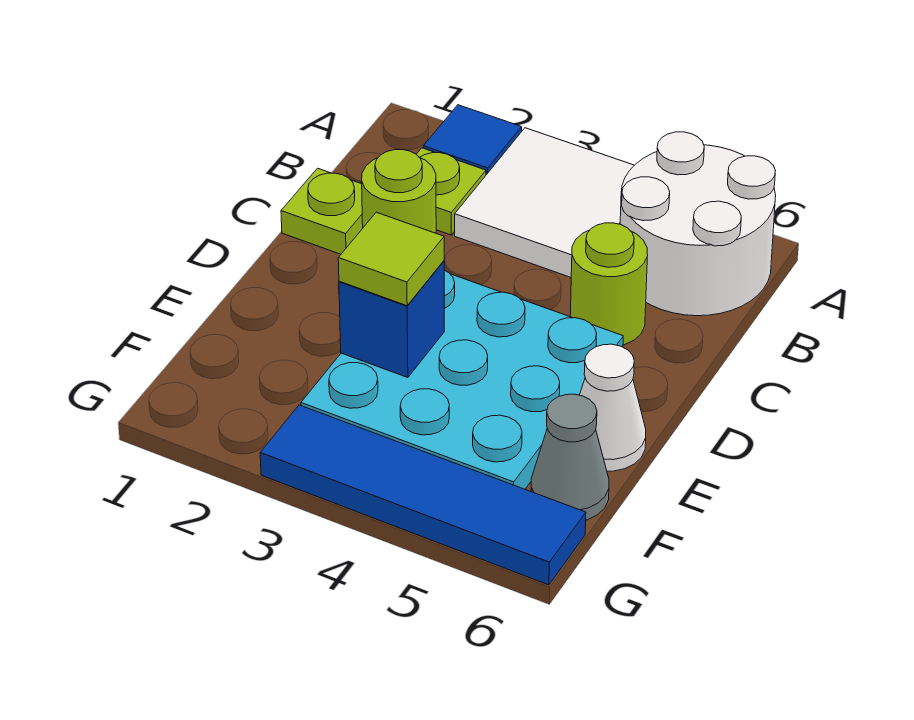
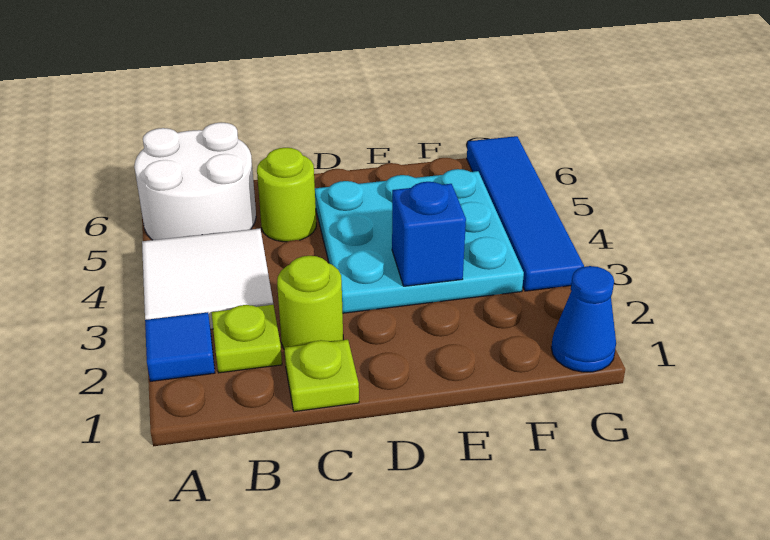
lime 1x1 tile [338,212,444,306] -> none
white 1x1 cone [580,344,646,471] -> none
grey 1x1 cone [531,394,609,520] -> none
none -> blue 1x1 cone [551,266,616,372]

